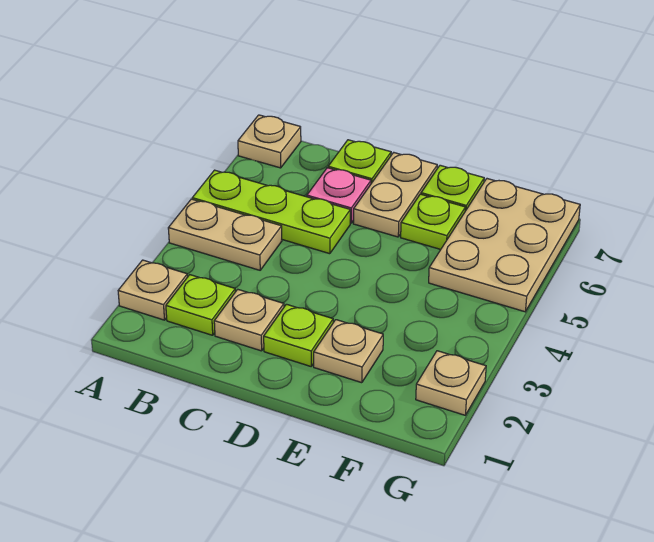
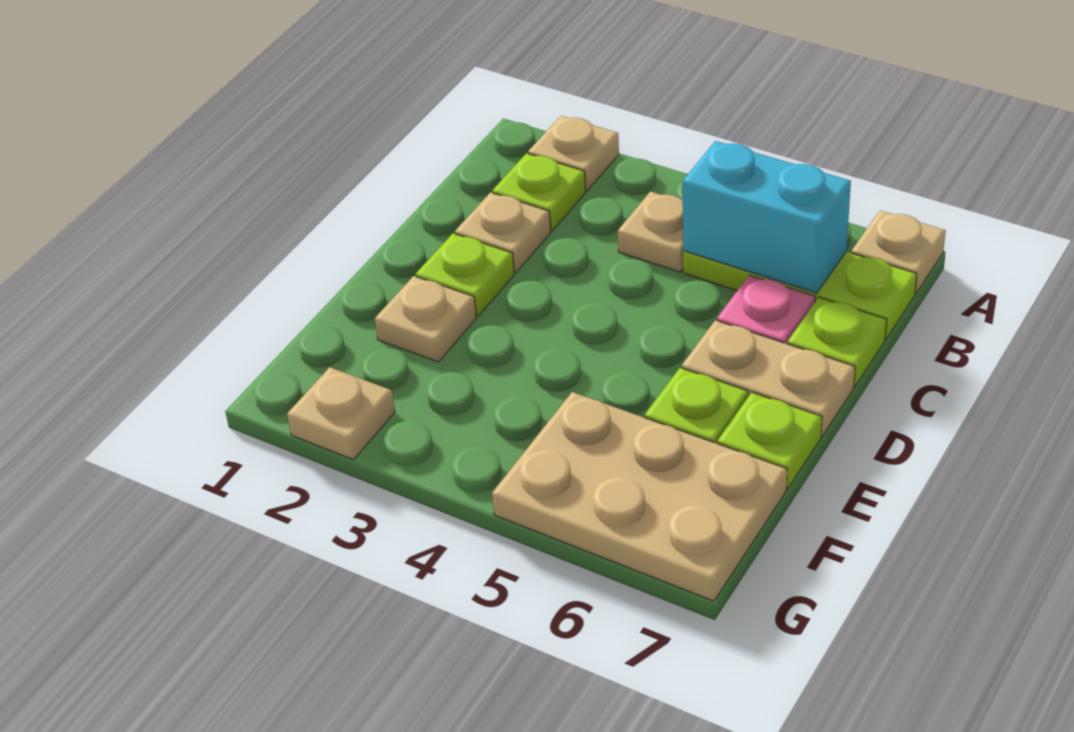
tan 1x2 plate [168,199,282,270] -> tan 1x1 plate [618,192,683,272]
lime 1x3 plate [192,170,350,254] -> lime 1x3 plate turned to [683,251,917,339]
none -> cyan 1x2 brick [683,141,851,293]

